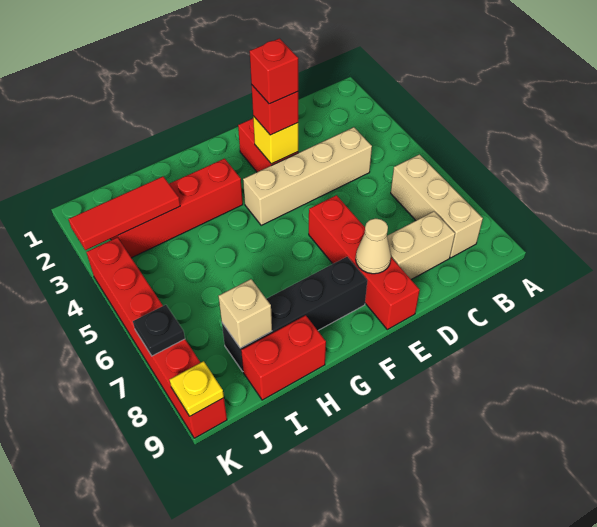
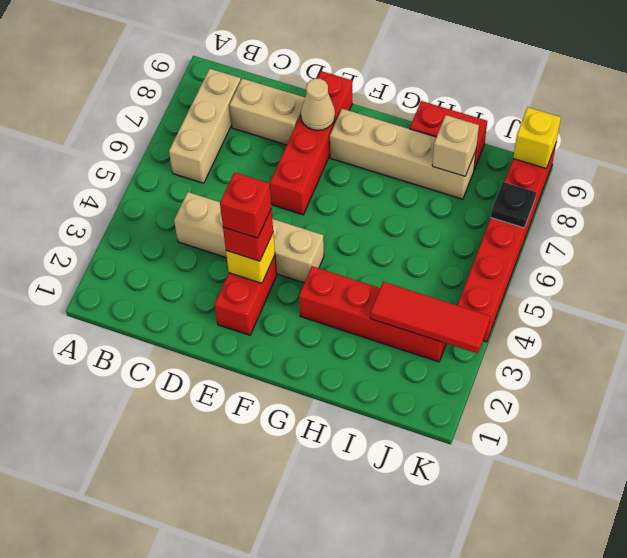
black 1x4 brick [222,257,367,371] -> tan 1x4 brick [330,109,476,199]
yellow 1x1 plate [169,361,224,416] -> yellow 1x1 brick [513,107,561,169]

